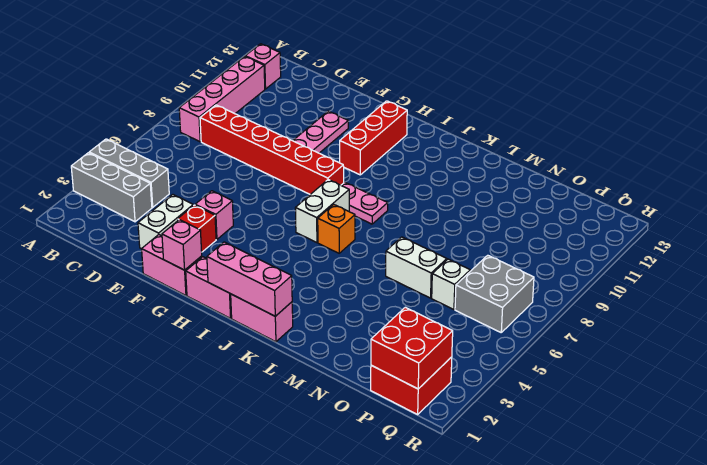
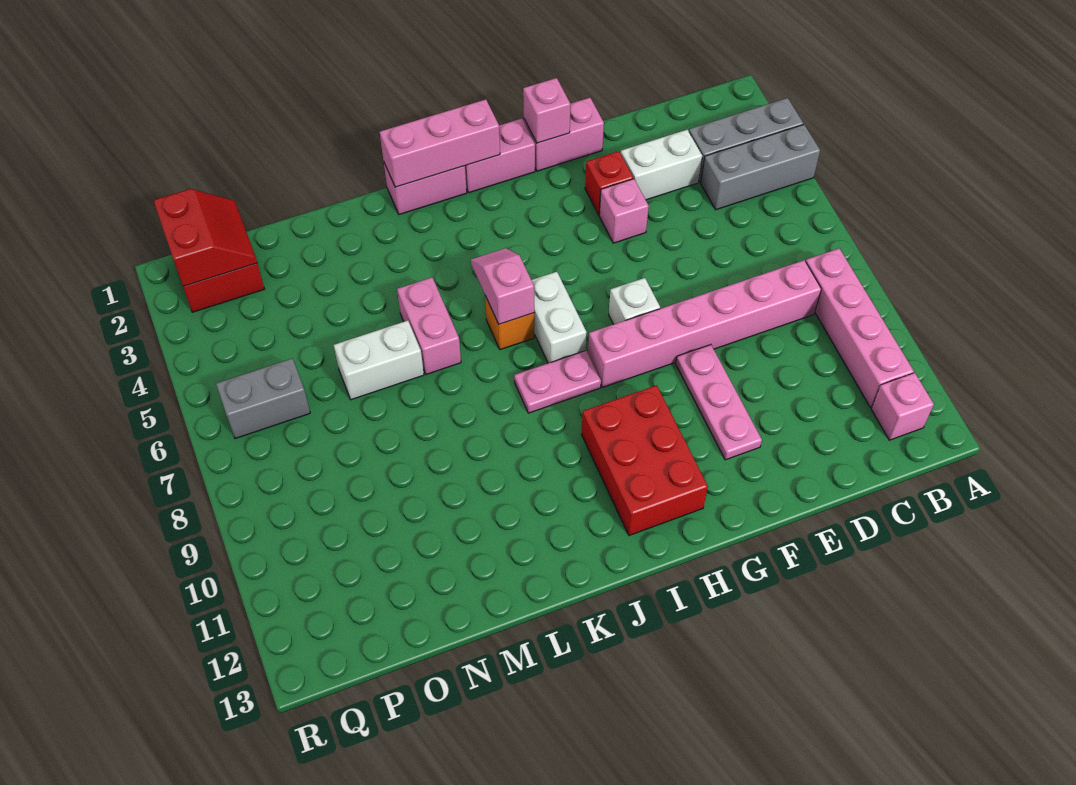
red 1x6 brick [200,105,344,194] -> pink 1x6 brick [588,260,821,388]
white 1x2 brick [138,195,193,249] -> white 1x2 brick turned to [621,130,702,200]
red 1x3 brick [340,101,407,175] -> red 2x3 brick [581,385,708,535]
none -> pink 1x2 slope [471,248,534,324]
none -> pink 1x2 brick [397,278,461,374]
white 1x1 brick [432,259,470,310] -> white 1x1 brick moved to [609,278,660,324]
red 2x2 brick [371,307,453,389] -> red 2x2 slope [153,189,257,286]
grey 2x2 brick [455,255,534,332] -> grey 1x2 brick [216,358,310,439]

